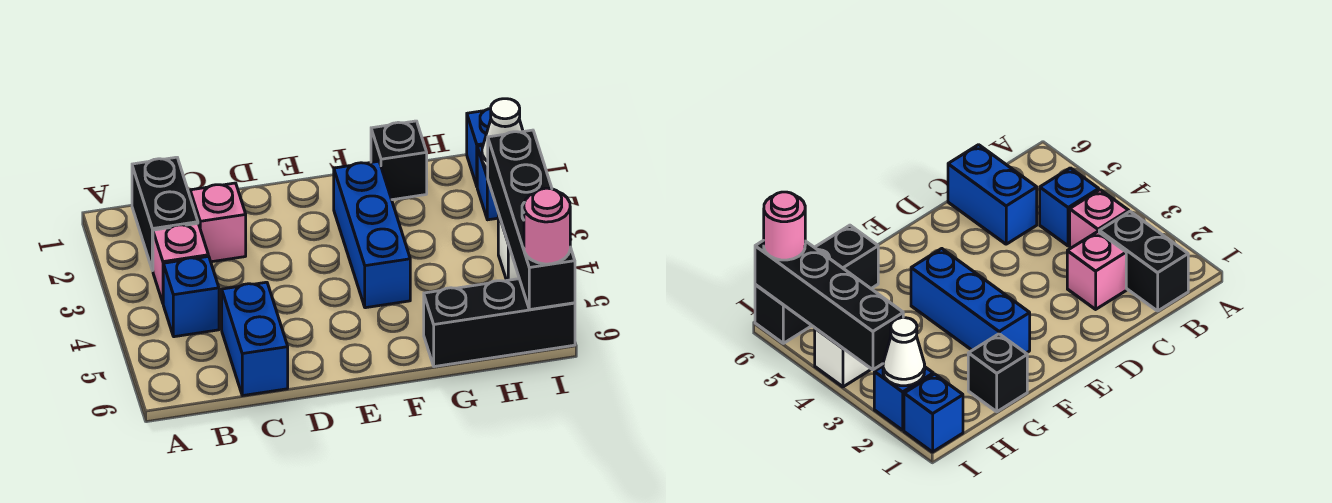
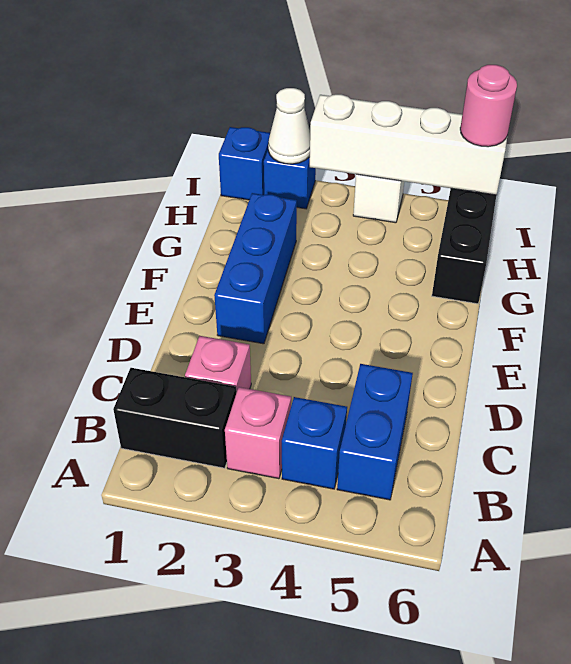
blue 1x2 brick [222,282,288,396] -> blue 1x2 brick turned to [337,364,413,500]
blue 1x3 brick [334,161,410,308] -> blue 1x3 brick turned to [214,193,297,344]
black 1x1 brick [371,121,427,200] -> none
black 1x4 brick [488,130,575,310] -> white 1x4 brick [310,94,507,195]

